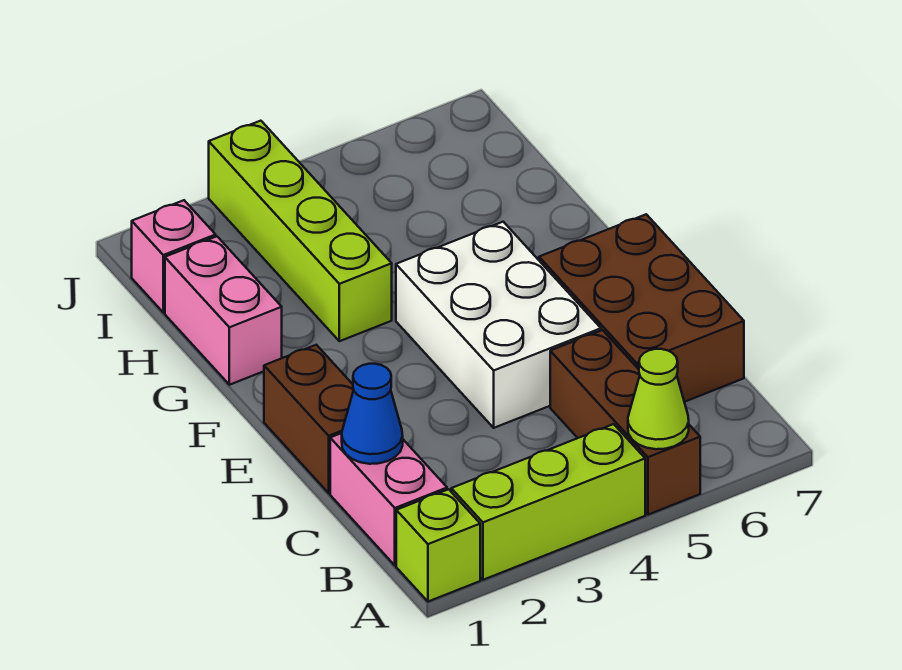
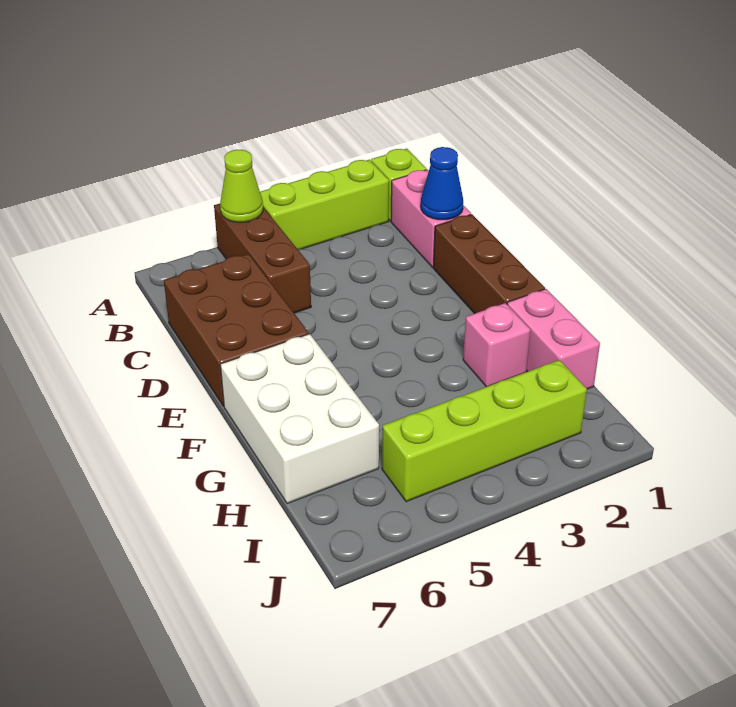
brown 1x2 brick [264,345,354,493] -> brown 1x3 brick [433,214,545,314]
white 2x3 brick [396,222,601,428] -> white 2x3 brick moved to [220,334,379,504]
lime 1x4 brick [209,121,392,341] -> lime 1x4 brick turned to [382,360,587,502]
pink 1x1 brick [132,200,216,312] -> pink 1x1 brick moved to [463,303,531,387]

